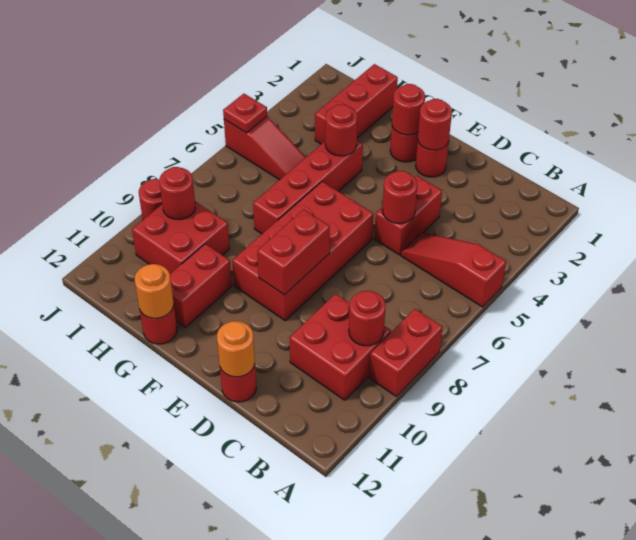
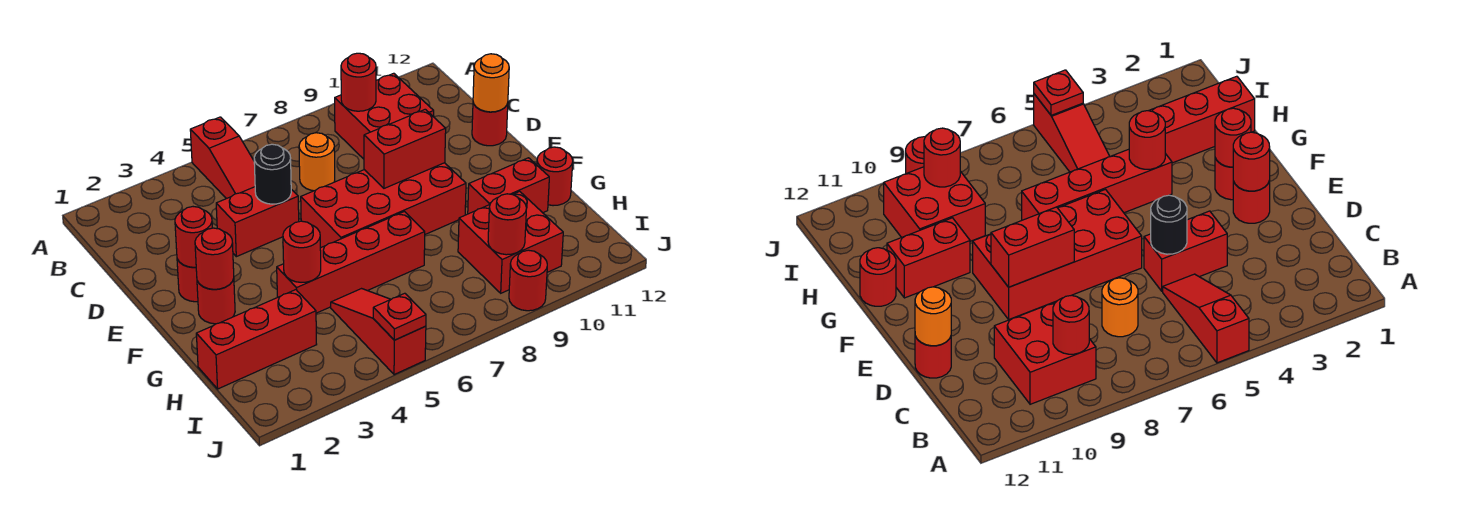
red 1x2 brick [369,309,443,396] -> none
red 1x1 round brick [382,171,417,224] -> black 1x1 round brick [254,144,291,204]
orange 1x1 round brick [135,264,174,318] -> orange 1x1 round brick moved to [299,133,335,191]

